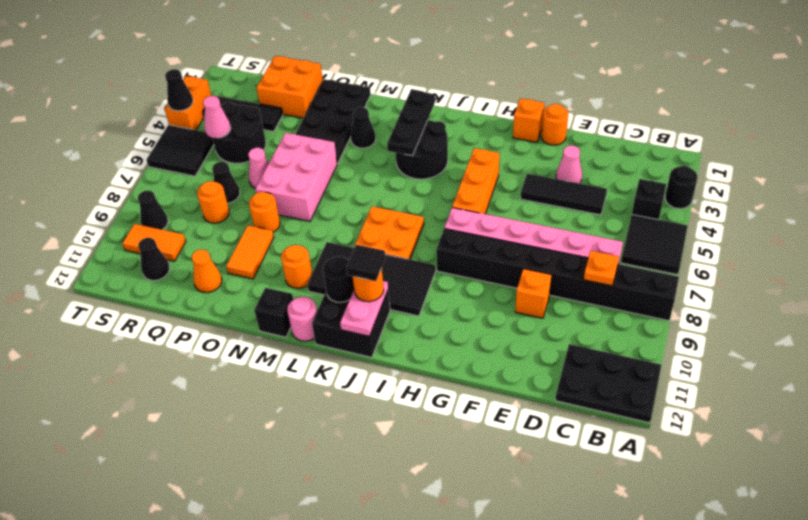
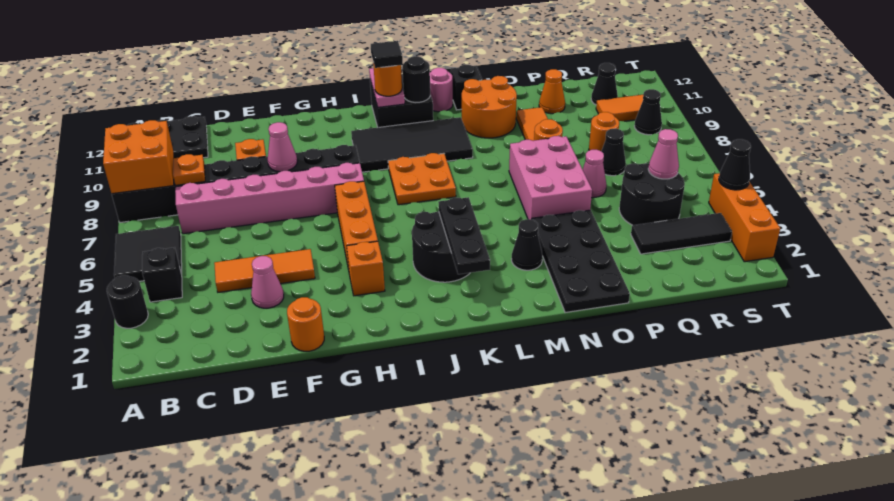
black 1x3 tile [520,174,607,215] -> orange 1x3 tile [214,249,315,292]
none -> pink 1x1 cone [268,122,297,172]
orange 1x1 brick [513,98,545,142] -> orange 1x1 brick moved to [347,241,385,296]
orange 1x1 round brick [281,245,312,289] -> orange 2x2 round brick [462,76,517,138]
orange 2x2 brick [257,56,323,118] -> orange 2x2 brick moved to [103,120,174,194]
black 2x2 tile [147,125,214,176] -> none
orange 1x2 brick [165,76,212,130] -> orange 1x3 brick [709,173,780,262]

